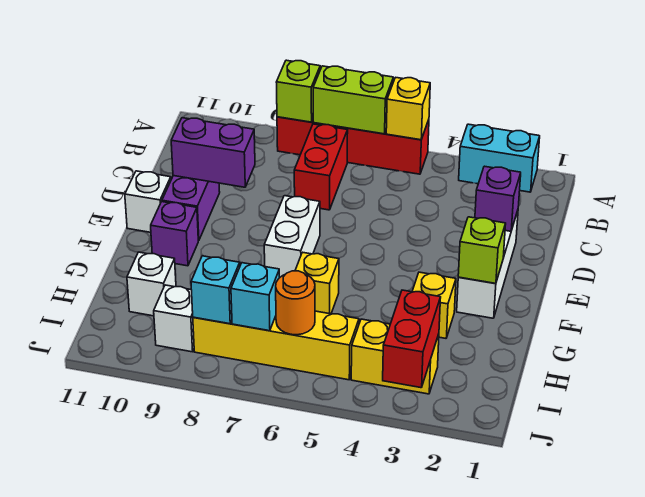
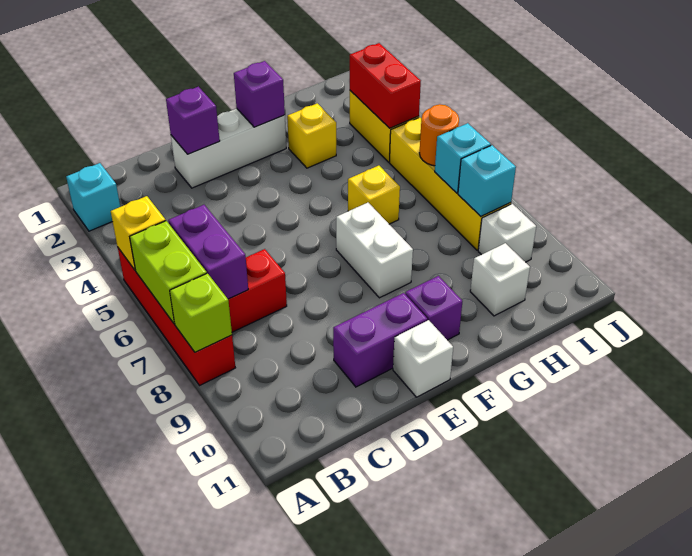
cyan 1x2 brick [459,124,540,192] -> cyan 1x1 brick [66,163,120,231]
purple 1x2 brick [171,118,255,187] -> purple 1x2 brick moved to [168,205,248,299]
white 1x2 brick [264,196,320,277] -> white 1x2 brick turned to [336,203,413,298]
lime 1x1 brick [458,217,506,284] -> purple 1x1 brick [234,61,285,127]
red 1x2 brick [383,290,441,388] -> red 1x2 brick turned to [350,43,421,128]

